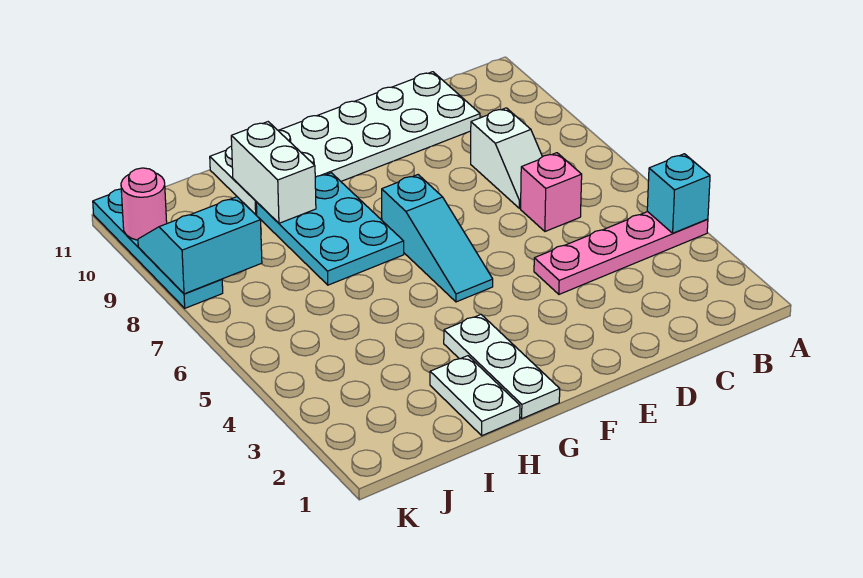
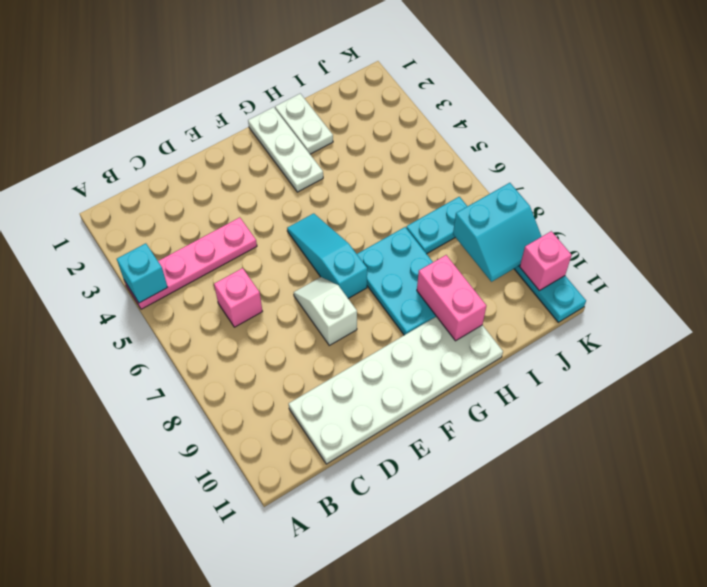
white 1x2 slope [471,108,542,208] -> white 1x2 slope moved to [294,277,357,345]
white 1x2 brick [231,122,316,223] -> pink 1x2 brick [417,255,486,341]
none -> cyan 1x2 plate [406,197,467,254]
pink 1x1 round brick [121,168,167,240] -> pink 1x1 brick [520,231,572,291]

